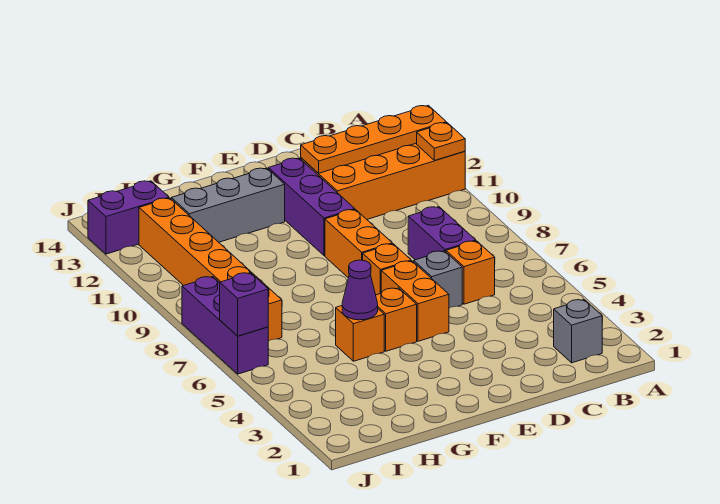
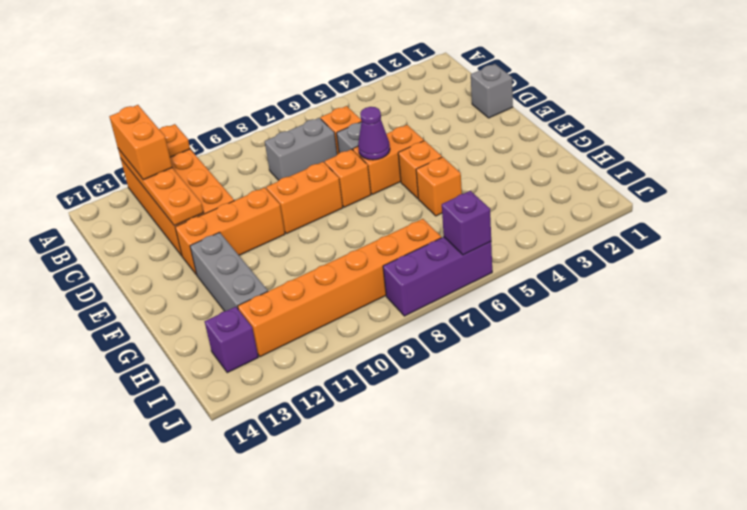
none -> orange 1x2 brick [109,105,172,180]
grey 1x1 brick [554,300,602,363] -> grey 1x1 brick moved to [471,64,513,118]
purple 1x2 brick [408,207,476,260] -> grey 1x2 brick [265,118,337,180]
purple 1x3 brick [268,158,355,256] -> orange 1x3 brick [175,187,285,275]
purple 1x1 cone [342,260,378,320] -> purple 1x1 cone moved to [358,107,390,160]
purple 1x2 brick [88,181,169,254] -> purple 1x1 brick [205,307,258,373]

